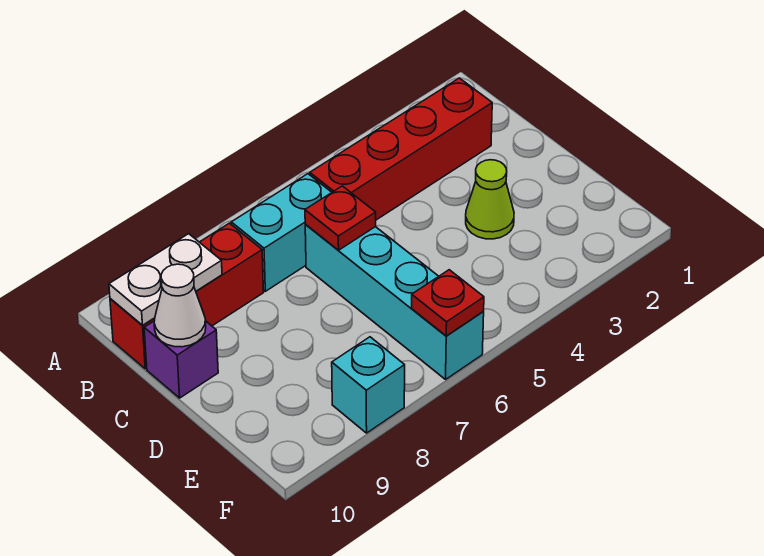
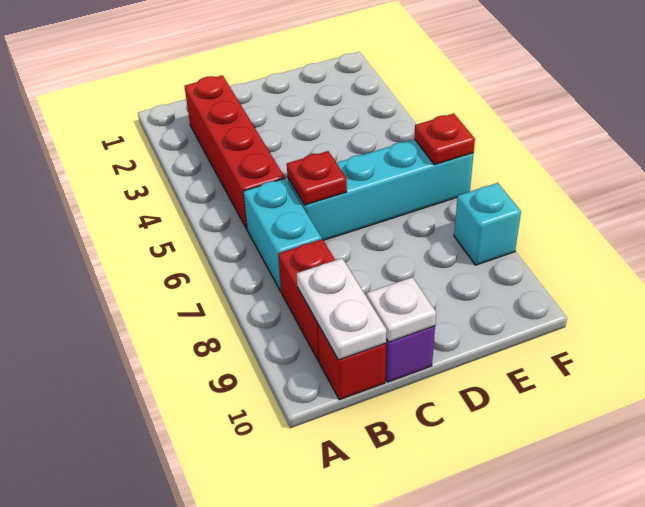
white 1x1 cone [154,264,206,347] -> white 1x1 plate [367,277,436,342]
lime 1x1 cone [466,160,514,239] -> none

